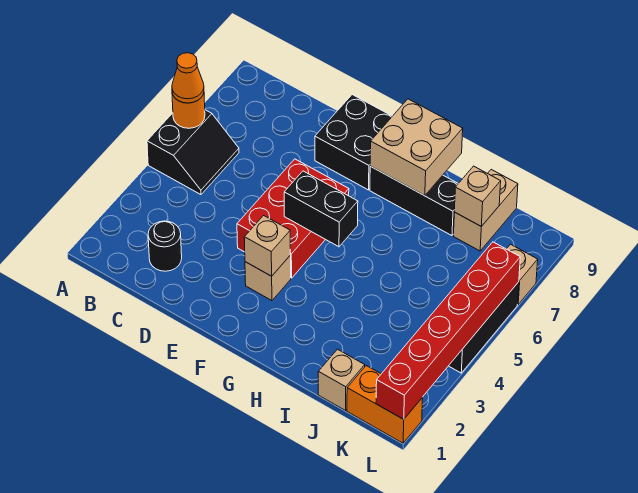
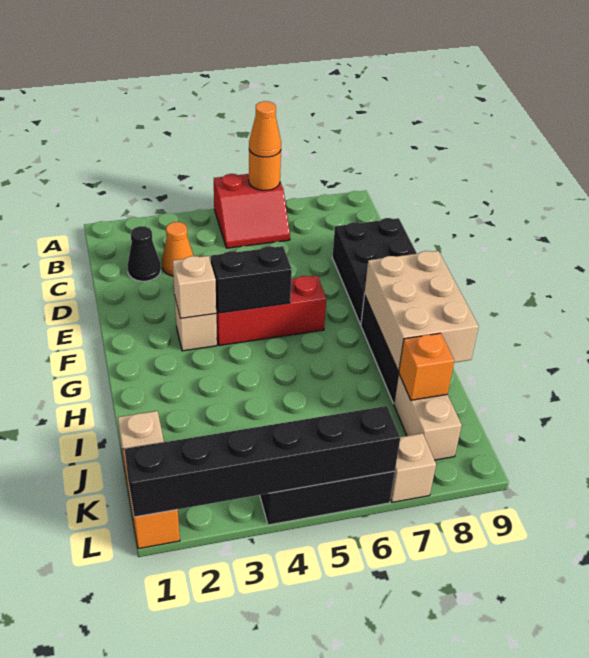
black 2x2 slope [147,110,239,195] -> red 2x2 slope [214,174,290,248]
black 1x1 round brick [148,221,182,271] -> black 1x1 cone [128,226,161,281]
none -> orange 1x1 cone [162,222,193,276]
red 2x3 brick [237,159,349,278] -> red 1x3 brick [216,276,326,345]
black 2x2 brick [315,95,392,190] -> black 2x3 brick [332,218,417,325]
black 1x2 brick [284,171,358,247] -> black 1x2 brick turned to [211,246,292,313]
tan 2x2 brick [370,99,463,196] -> tan 2x3 brick [365,251,479,371]
tan 1x2 brick [454,169,518,251] -> tan 1x2 brick turned to [394,374,462,460]
tan 1x1 brick [454,166,501,226] -> orange 1x1 brick [399,333,454,400]
red 1x6 brick [376,242,520,419] -> black 1x6 brick [125,406,400,517]

